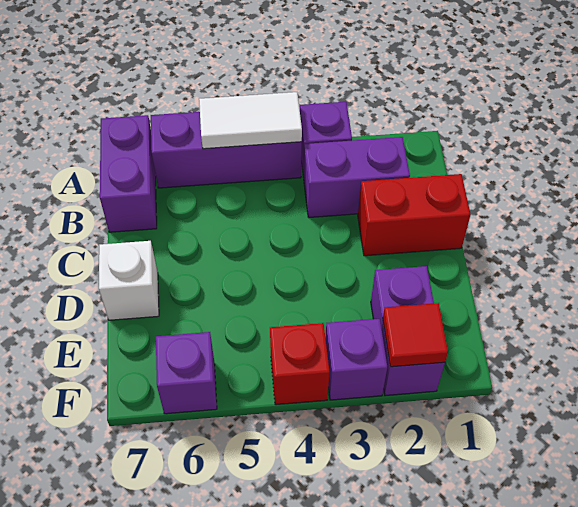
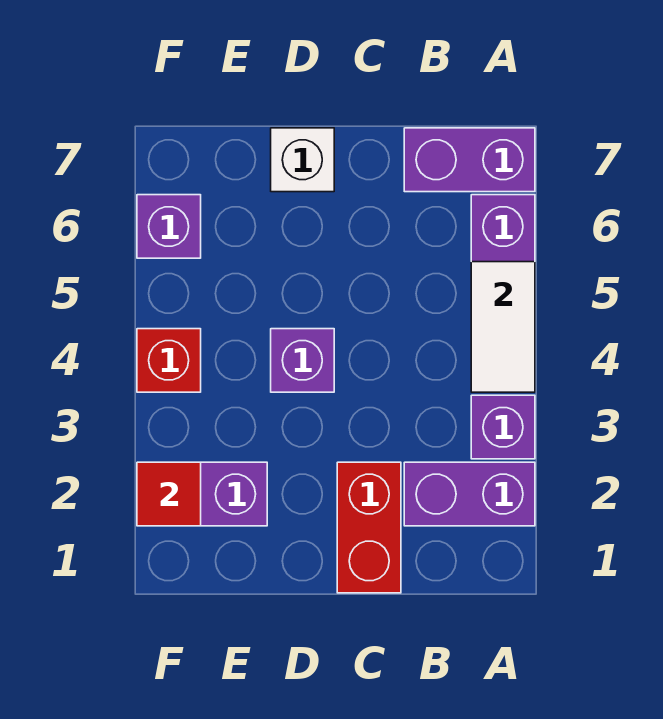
purple 1x2 brick [304,137,410,218] -> purple 1x2 brick turned to [404,462,535,526]
purple 1x1 brick [325,319,387,400] -> purple 1x1 brick moved to [271,329,334,392]

